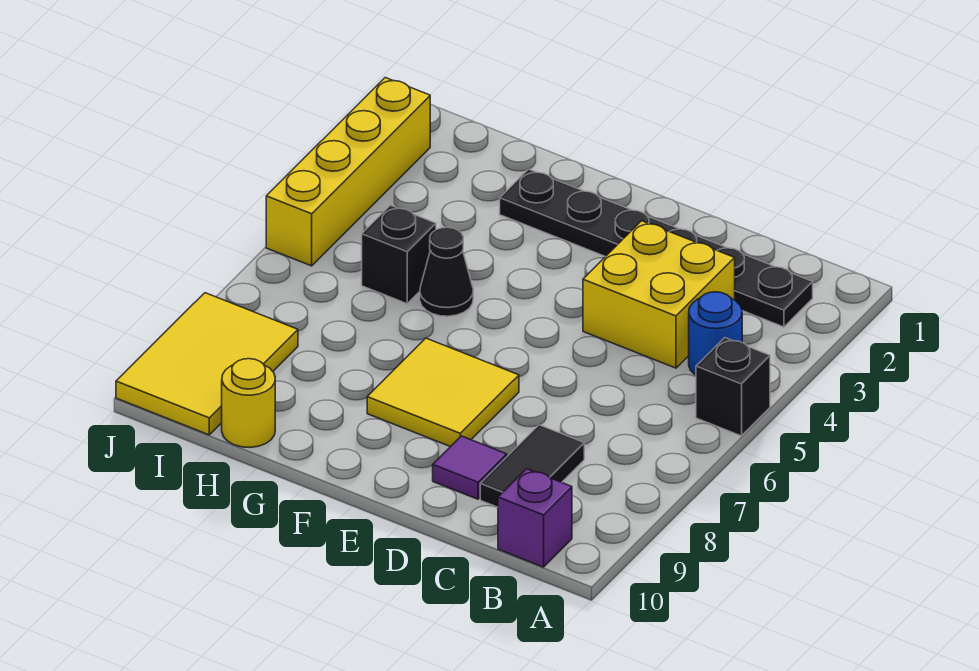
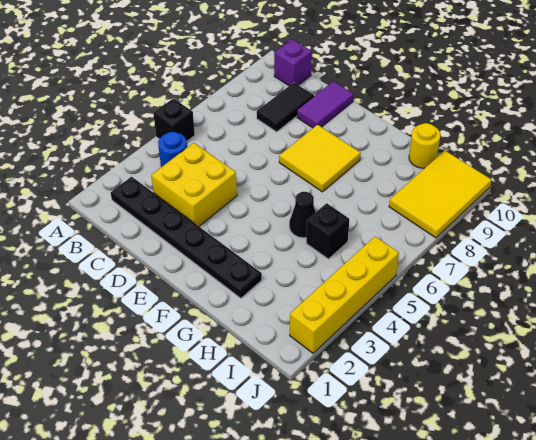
purple 1x1 tile [433,436,507,499] -> purple 1x2 tile [297,81,354,128]

